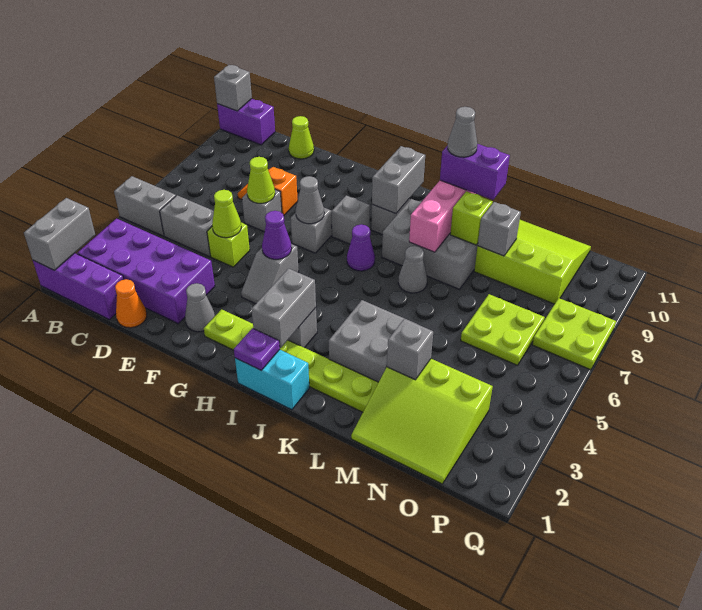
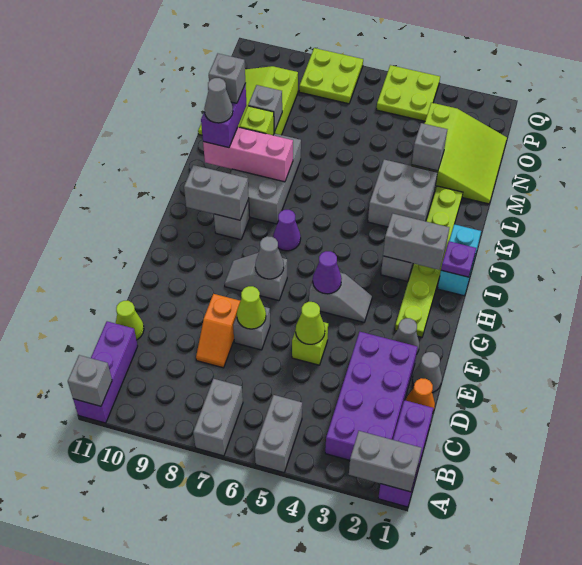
purple 1x2 brick [217,99,275,145] -> purple 1x3 brick [73,321,138,423]
grey 1x2 brick [160,195,214,257] -> grey 1x2 brick moved to [193,379,243,456]
grey 1x1 brick [332,196,370,244] -> grey 1x1 brick moved to [209,54,245,103]
grey 1x1 cone [398,246,427,293] -> grey 1x1 cone moved to [412,352,442,393]
lime 2x2 plate [461,294,545,365] -> lime 2x2 plate moved to [376,65,440,121]

